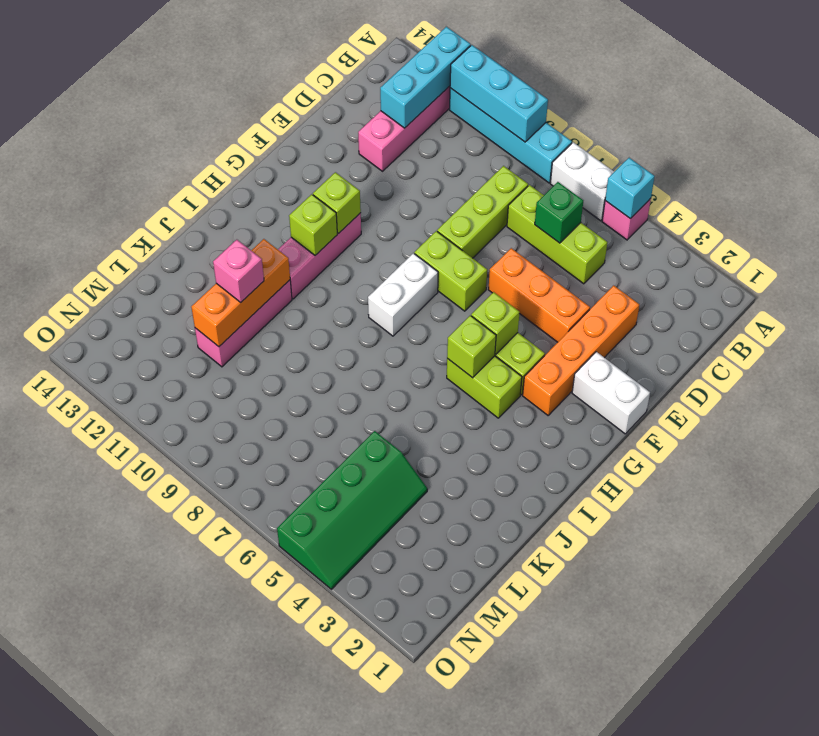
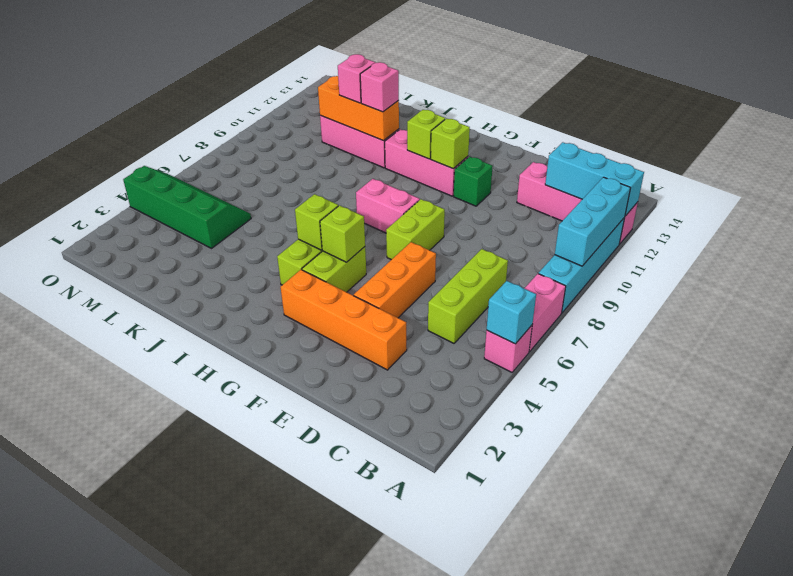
white 1x2 brick [550,142,614,221] -> pink 1x2 brick [524,274,566,352]
green 1x1 brick [535,182,583,243] -> green 1x1 brick moved to [454,157,493,206]
lime 1x3 brick [437,166,528,258] -> none
white 1x2 brick [572,352,650,434] -> none
white 1x2 brick [368,253,438,336] -> pink 1x2 brick [356,179,420,233]
none -> pink 1x1 brick [360,62,399,112]
green 2x4 slope [277,431,427,589] -> green 2x4 slope turned to [123,166,251,248]

